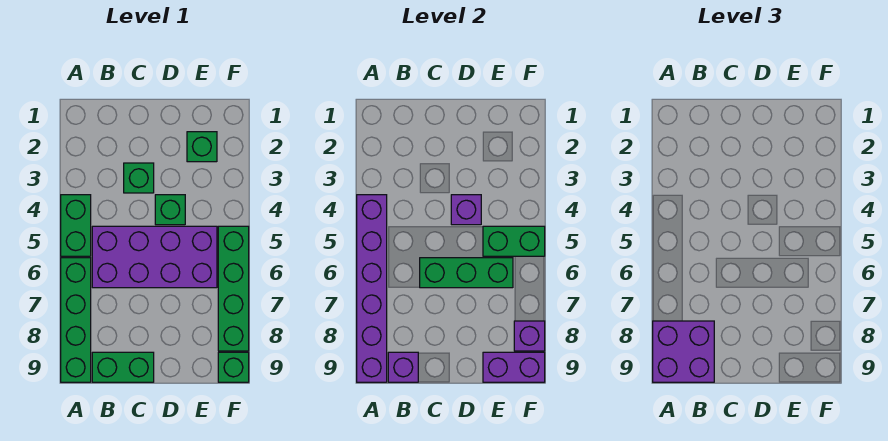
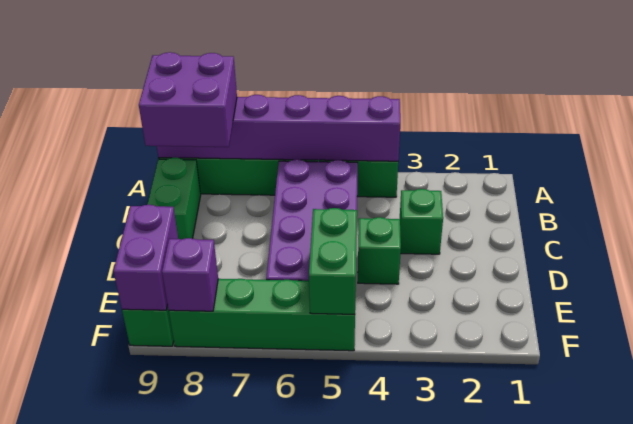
purple 1x1 brick [388,352,418,382] -> none
green 1x3 brick [420,258,513,288] -> none
purple 1x1 brick [451,195,481,225] -> none
green 1x1 brick [187,132,217,162] -> none

